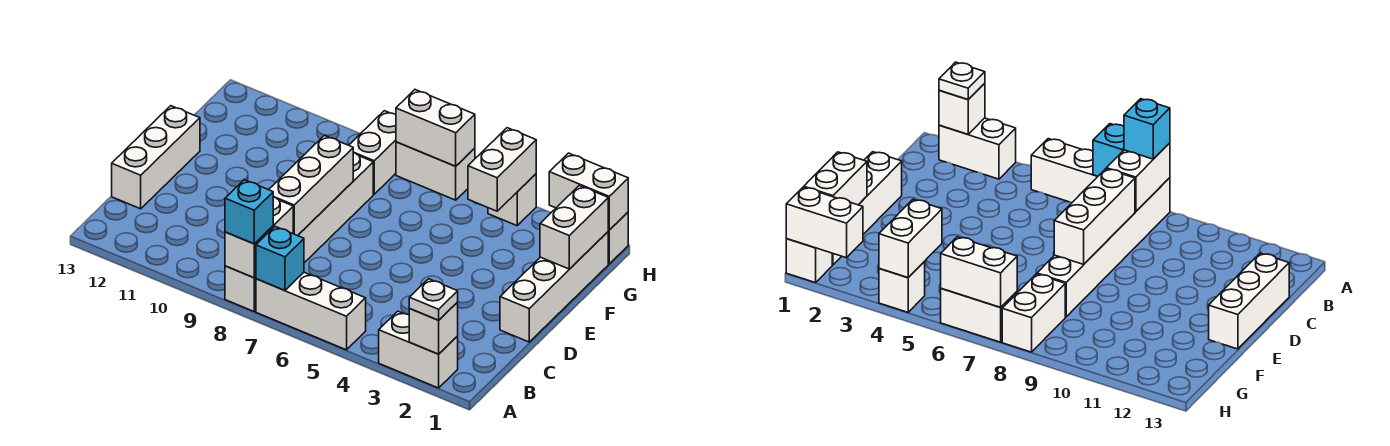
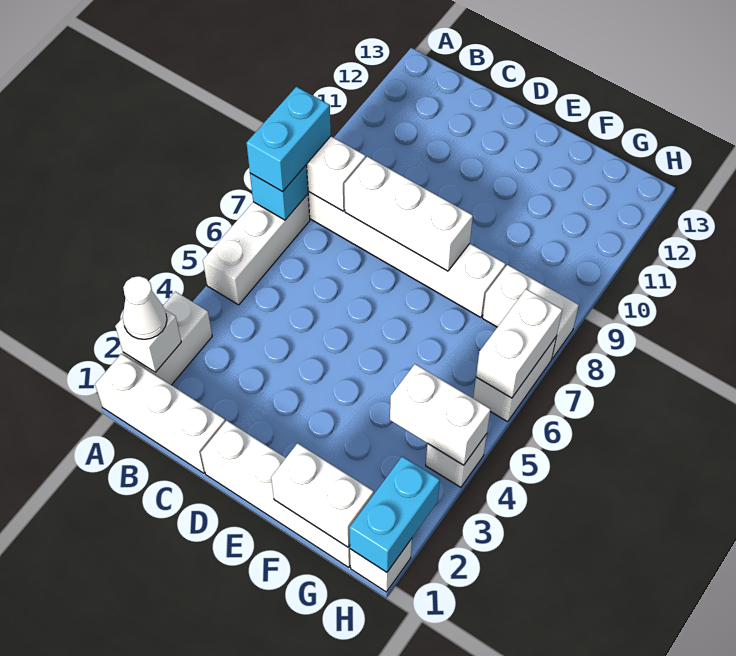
white 1x1 plate [409,279,458,320] -> white 1x1 cone [123,276,167,339]
cyan 1x1 brick [225,180,273,244] -> cyan 1x2 brick [246,87,331,192]
white 1x3 brick [112,106,200,209] -> white 1x3 brick moved to [95,354,225,473]
white 1x2 brick [549,153,628,230] -> cyan 1x2 brick [349,456,440,572]

